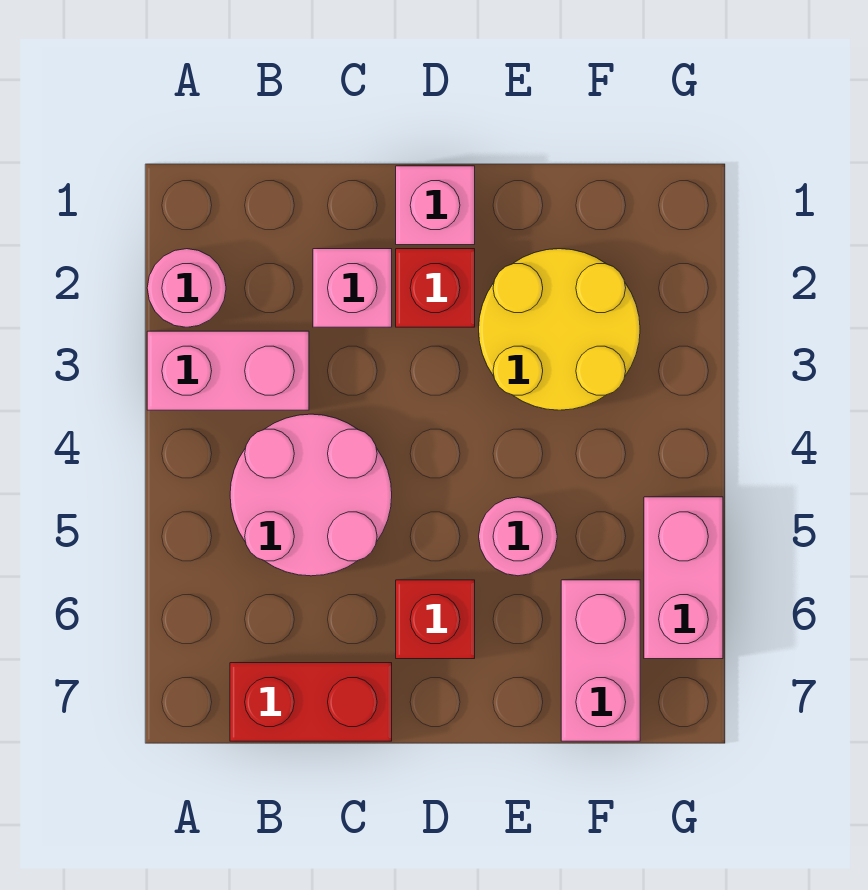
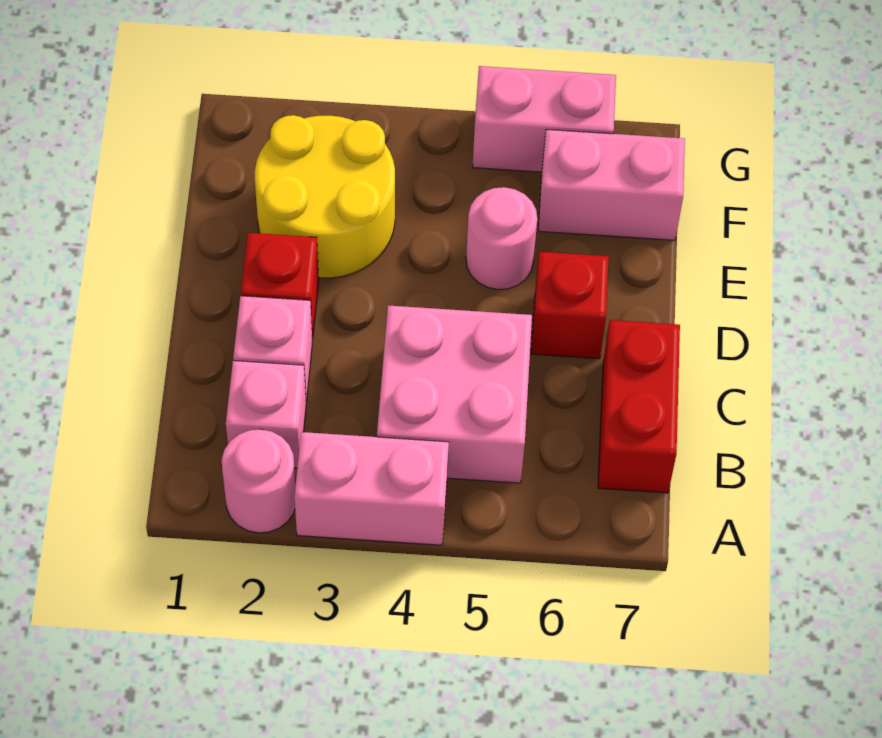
pink 1x2 brick [147,331,309,410] -> pink 1x2 brick turned to [294,432,449,545]
pink 2x2 round brick [230,414,392,576] -> pink 2x2 brick [377,305,532,483]
pink 1x1 brick [396,166,475,245] -> pink 1x1 brick moved to [226,361,306,468]

